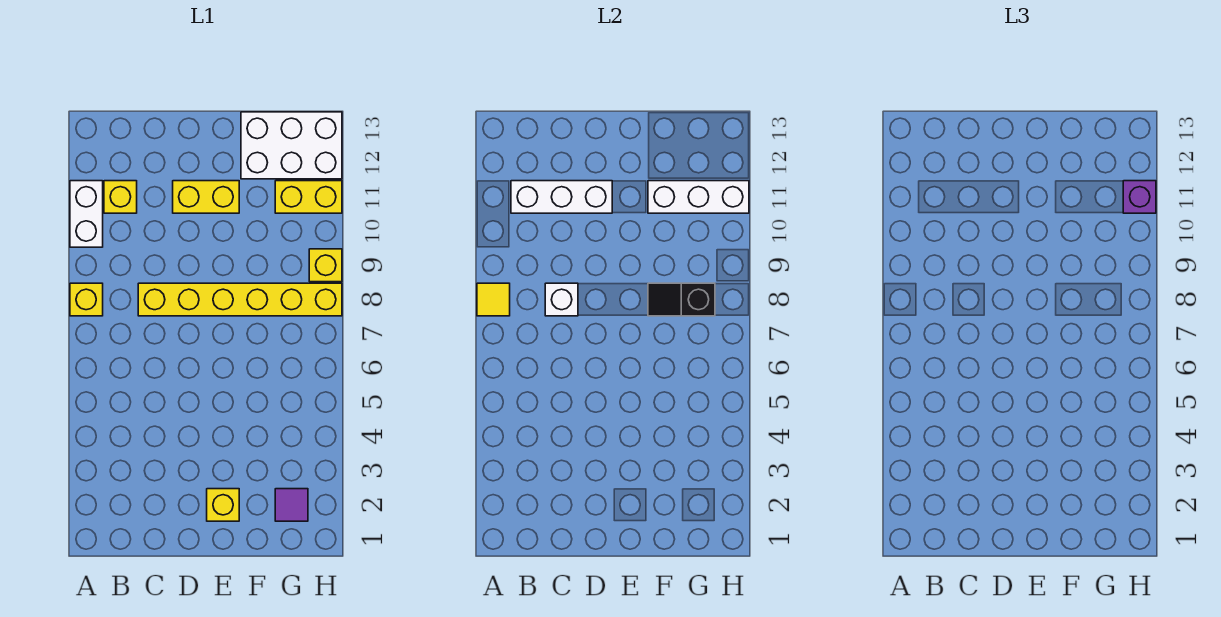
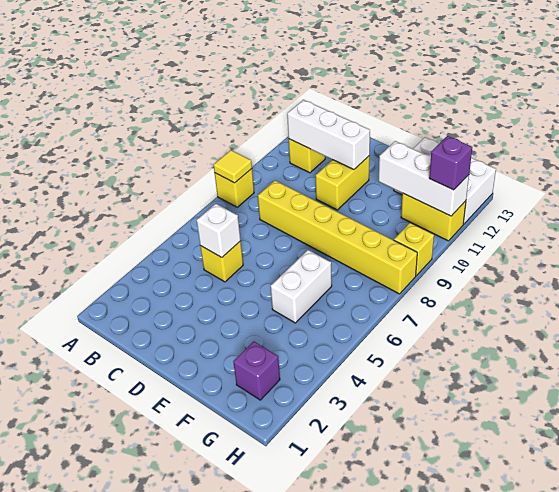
white 1x2 brick [70,181,103,247] -> white 1x2 brick moved to [271,250,332,323]
white 1x1 brick [545,283,578,316] -> white 1x1 brick moved to [197,204,241,258]
yellow 1x2 brick [173,181,239,213] -> yellow 1x2 brick turned to [316,156,370,210]
yellow 1x1 brick [207,489,239,521] -> yellow 1x1 brick moved to [200,241,243,282]
black 1x2 slope [648,283,715,316] -> none
purple 1x1 tile [275,489,308,521] -> purple 1x1 brick [233,341,280,400]

